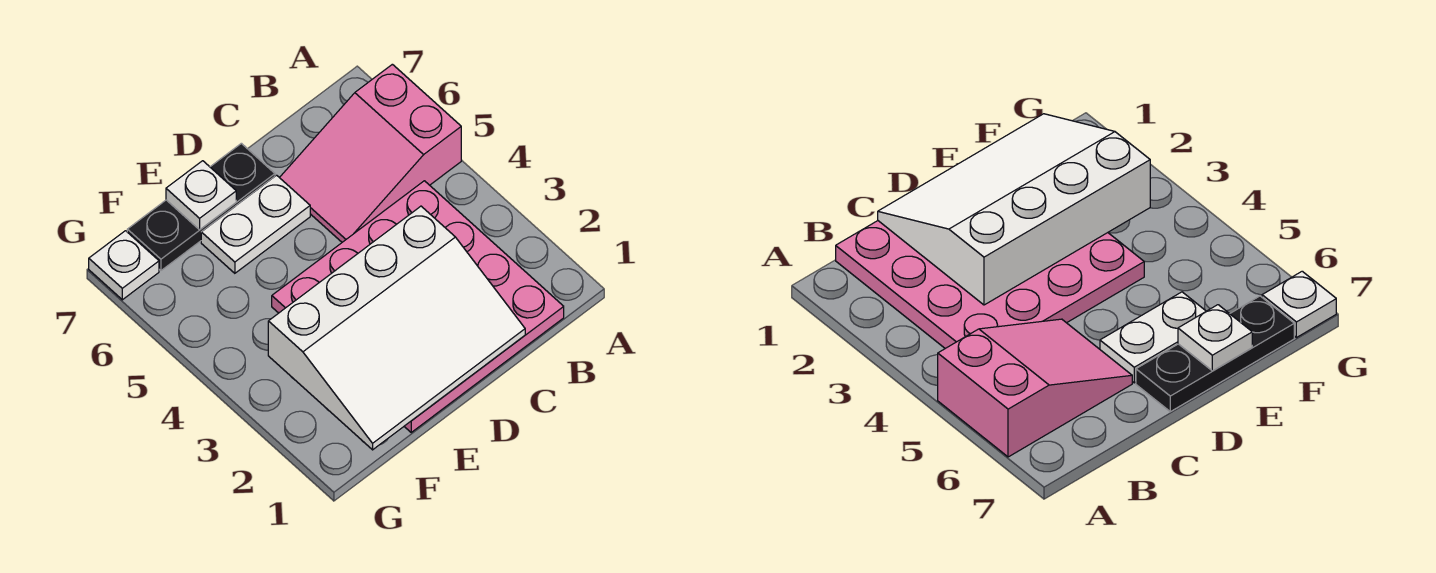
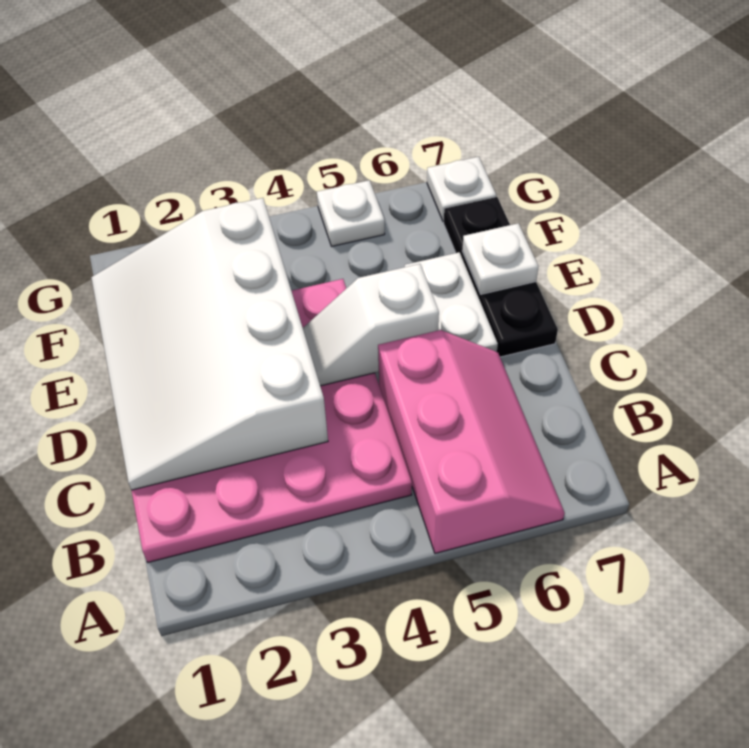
pink 2x3 slope [280,64,461,242] -> pink 2x3 slope turned to [378,330,565,553]
none -> white 1x2 slope [303,264,439,386]
none -> white 1x1 plate [317,180,385,246]

